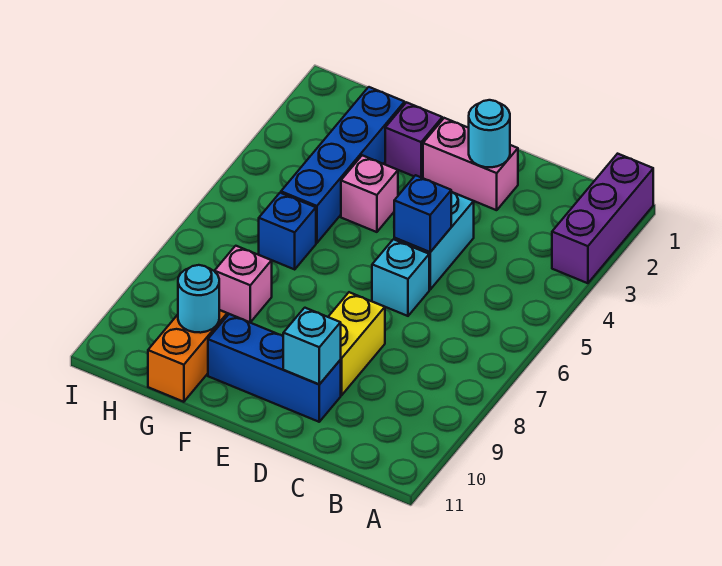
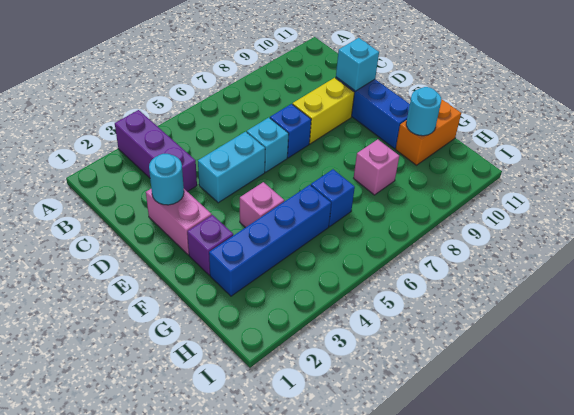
purple 1x3 brick [552,154,653,283] -> purple 1x3 brick turned to [115,110,197,192]
blue 1x1 brick [394,175,451,252] -> blue 1x1 brick moved to [270,104,311,158]

